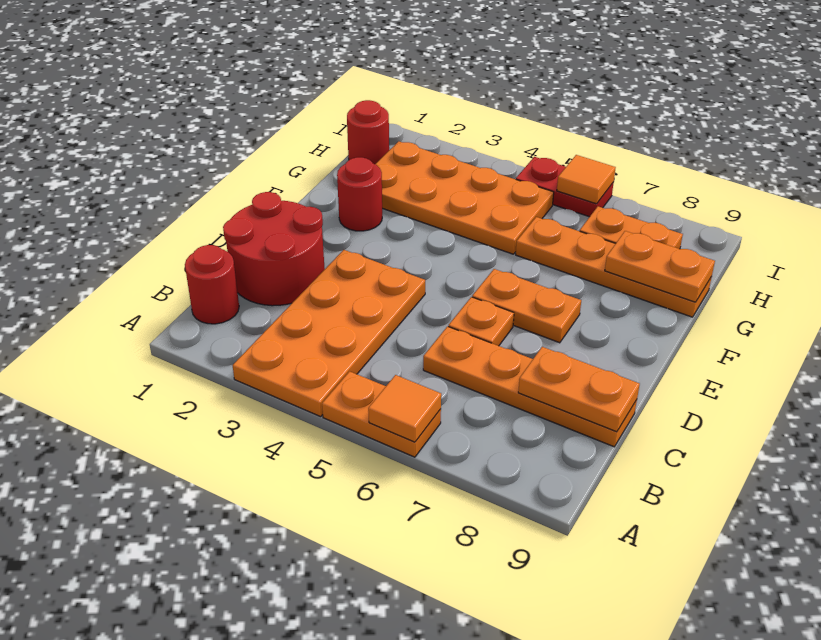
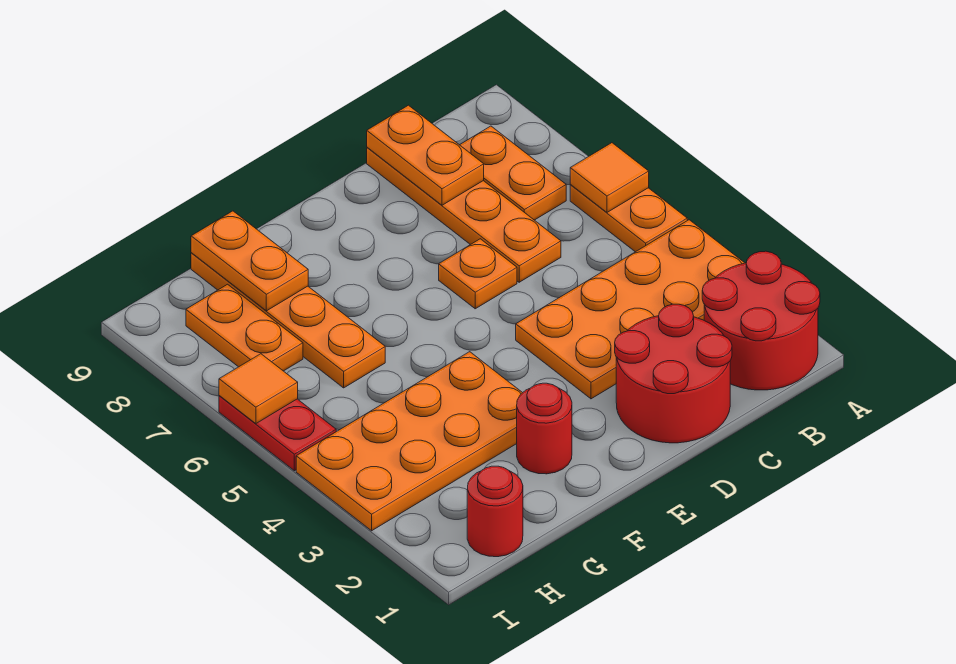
red 1x1 round brick [185,245,239,324] -> red 2x2 round brick [702,251,820,390]
orange 1x2 plate [472,269,581,343] -> orange 1x2 plate moved to [460,126,566,220]
orange 2x4 plate [375,141,554,254] -> orange 2x4 plate turned to [296,352,522,531]

